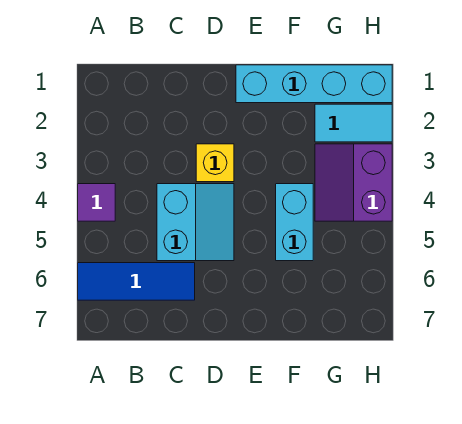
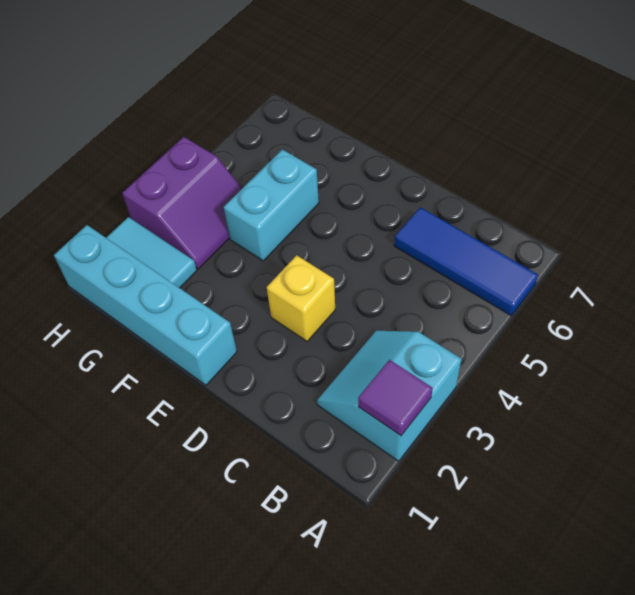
purple 1x1 tile [78,184,115,221] -> purple 1x1 tile moved to [358,360,433,436]
cyan 2x2 slope [157,184,234,261] -> cyan 2x2 slope moved to [317,331,462,461]

